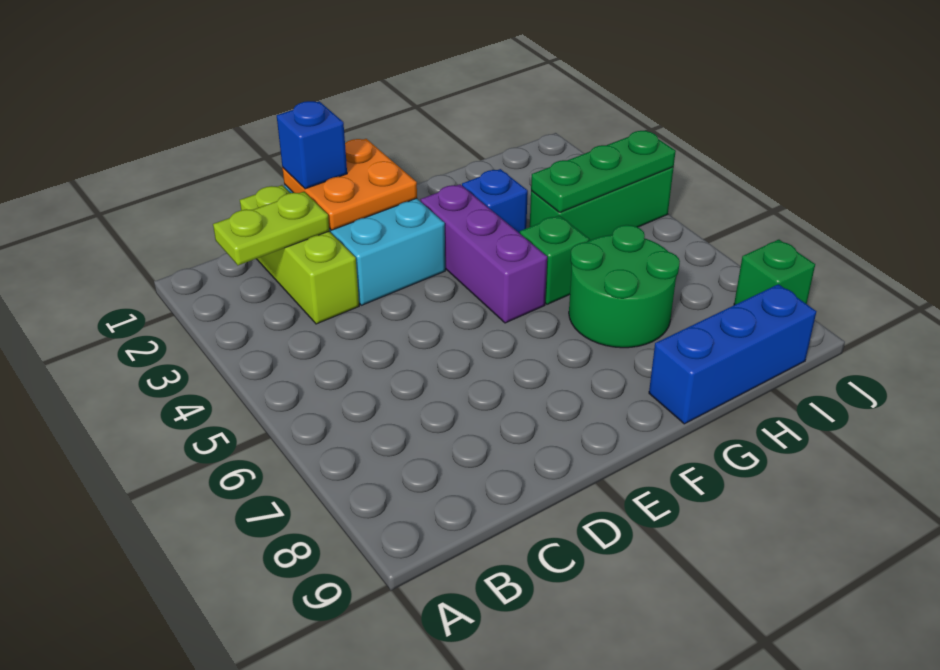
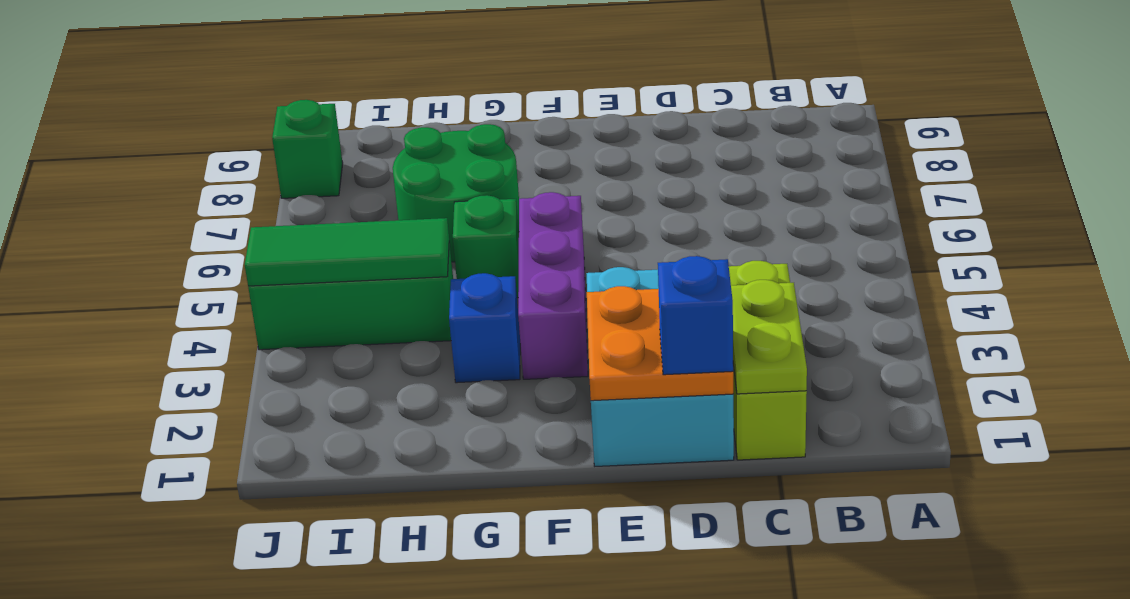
lime 1x2 plate [213,192,329,265] -> lime 1x2 plate turned to [731,280,807,394]
blue 1x3 brick [649,284,816,424] -> none
green 1x3 plate [531,130,676,212] -> green 1x3 tile [245,218,449,286]

